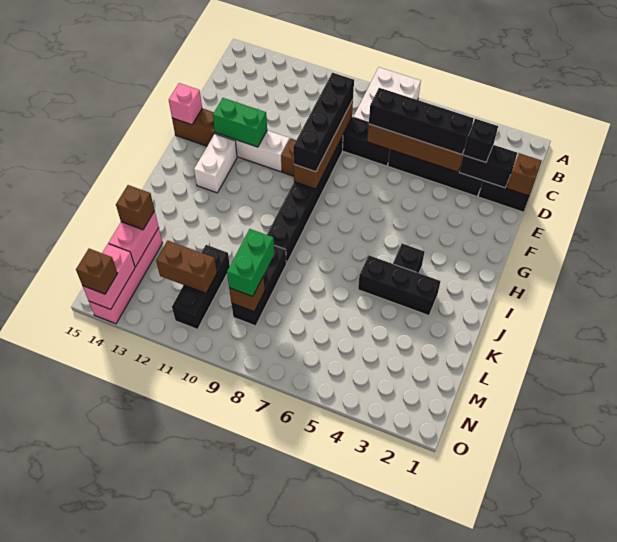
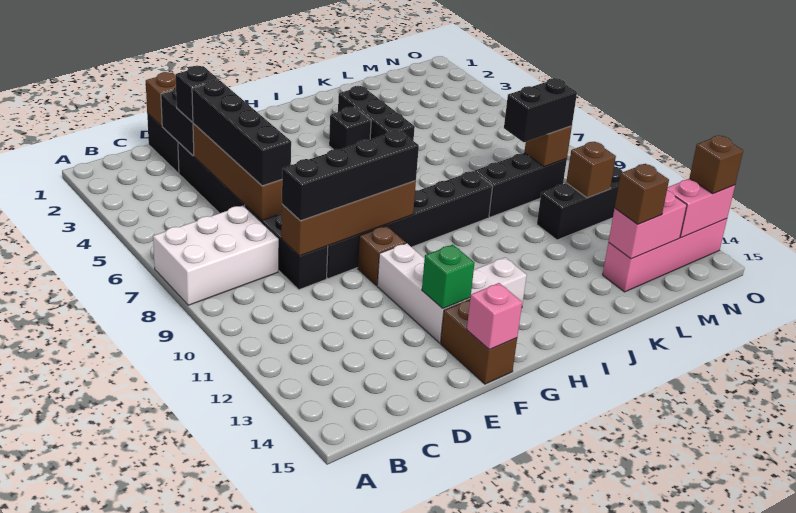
green 1x2 brick [213,98,267,147] -> green 1x1 brick [422,245,474,309]
green 1x2 brick [227,229,274,297] -> black 1x2 brick [504,78,577,142]
brown 1x2 brick [156,241,217,293] -> brown 1x1 brick [566,142,616,198]

